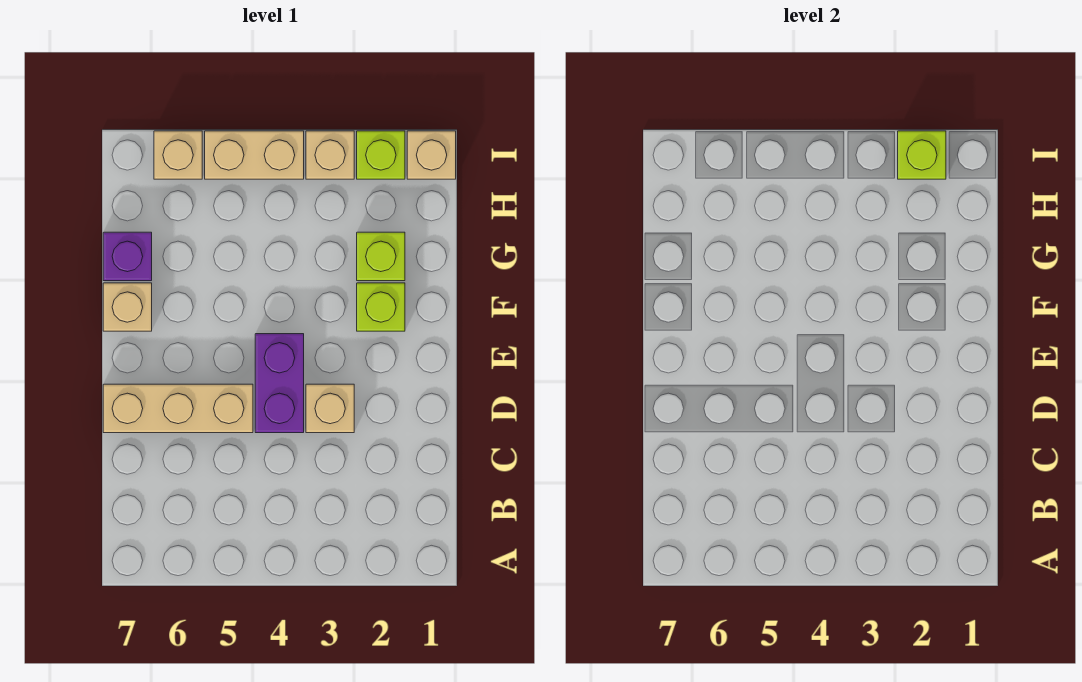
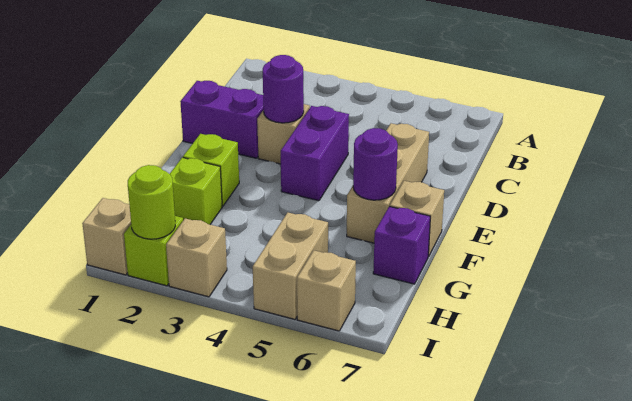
none -> purple 1x2 brick [180,81,264,158]
none -> purple 1x1 round brick [263,55,304,123]
tan 1x3 brick [103,384,253,433] -> tan 1x3 brick turned to [347,123,429,243]
none -> purple 1x1 round brick [353,128,398,200]
lime 1x1 brick [898,131,946,179] -> lime 1x1 round brick [128,165,175,239]
tan 1x2 brick [205,131,304,179] -> tan 1x2 brick turned to [253,213,328,319]

